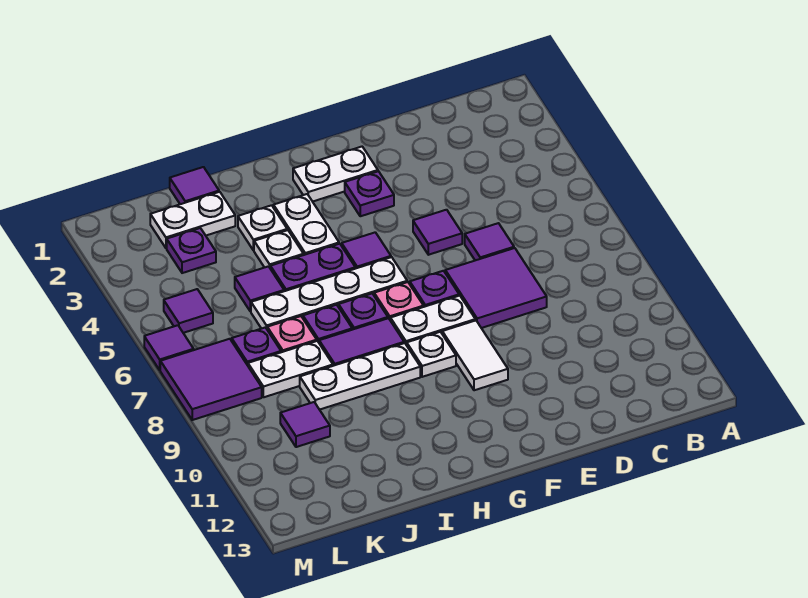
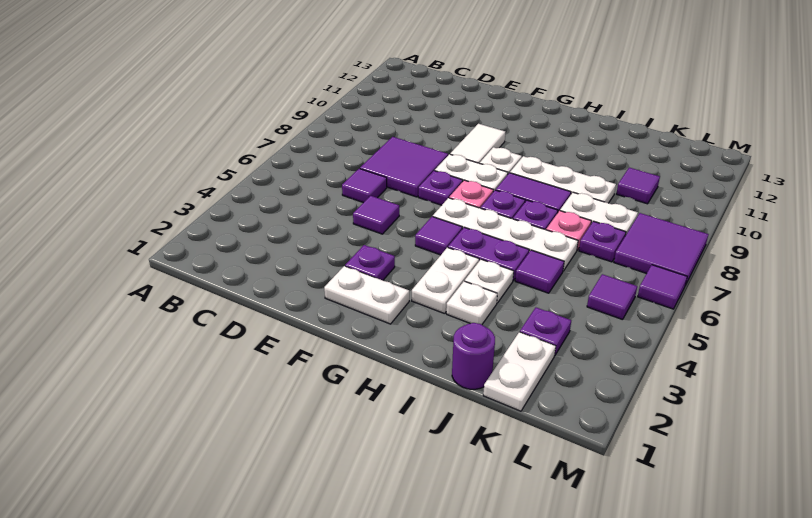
purple 1x1 tile [170,167,219,204] -> purple 1x1 round brick [452,323,495,389]
white 1x2 plate [150,192,235,248] -> white 1x2 plate turned to [483,332,556,411]

